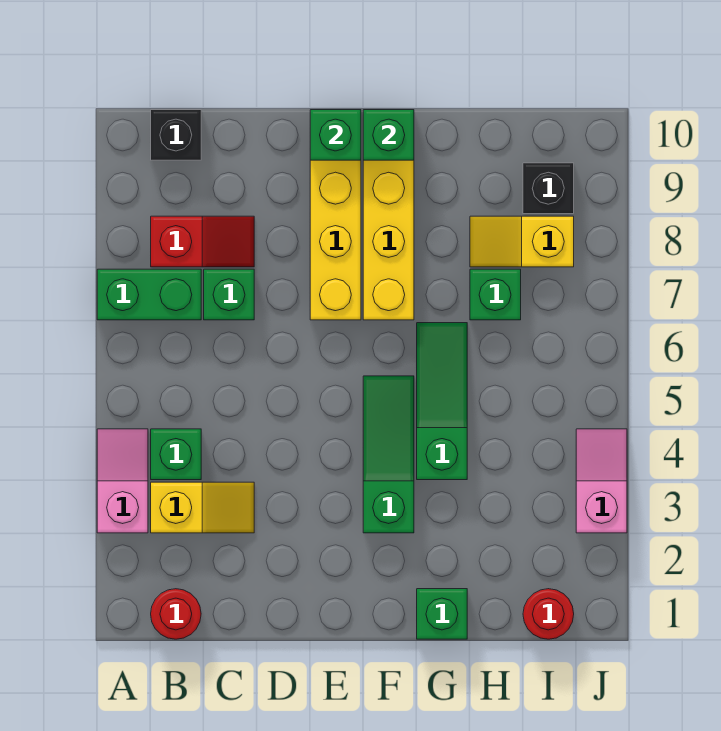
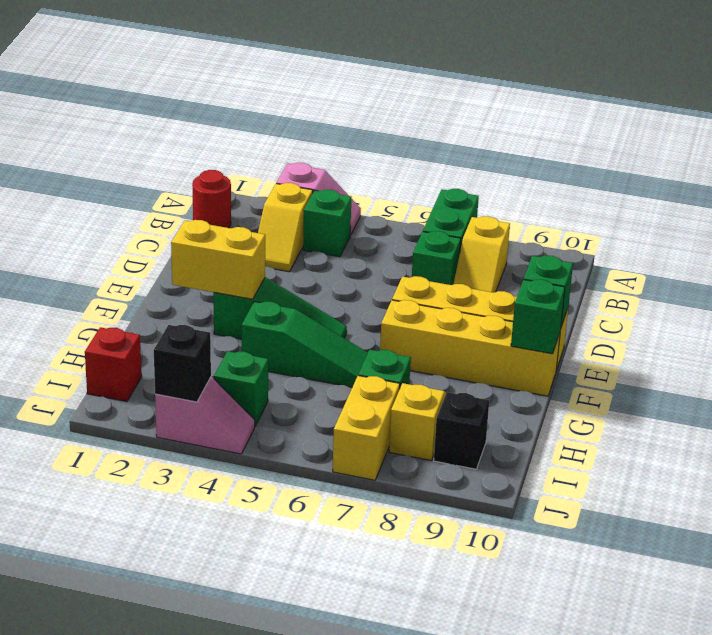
red 1x2 slope [151,216,254,267] -> yellow 1x2 slope [454,216,510,293]
black 1x1 brick [151,110,201,160] -> black 1x1 brick moved to [154,325,211,402]
none -> yellow 1x2 brick [171,220,265,299]
green 1x1 brick [417,589,467,639] -> green 1x1 brick moved to [214,351,268,426]
red 1x1 round brick [523,589,574,639] -> red 1x1 brick [85,327,142,402]
none -> yellow 1x2 brick [333,376,400,480]

